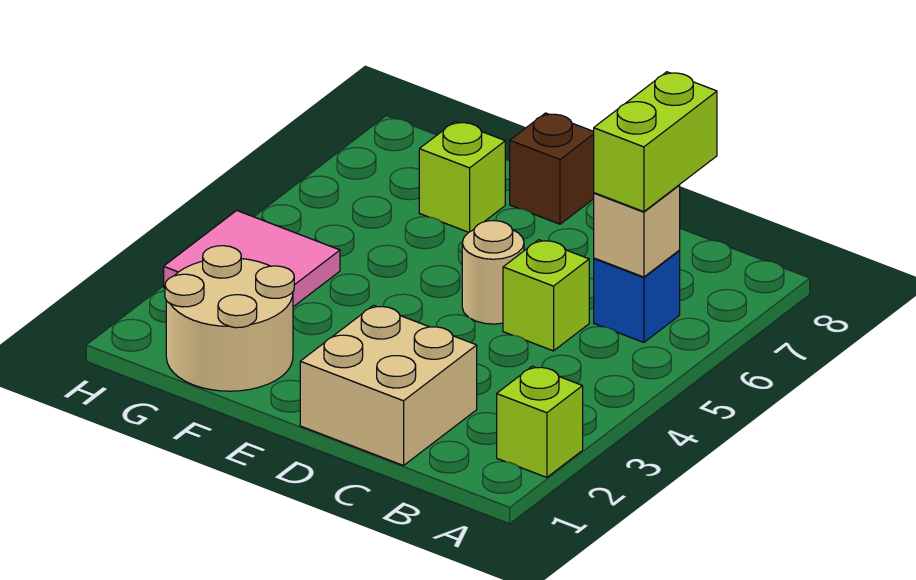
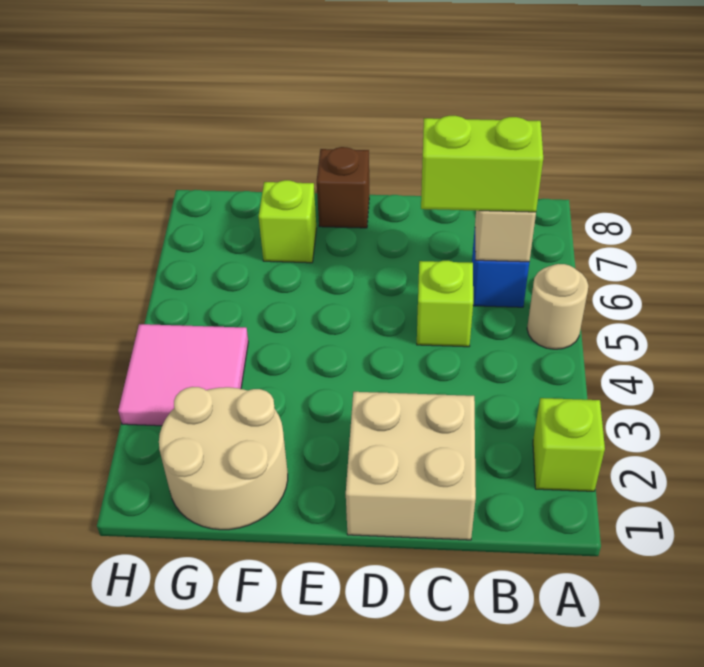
lime 1x2 brick [594,72,717,212] -> lime 1x2 brick turned to [421,116,543,212]
tan 1x1 round brick [462,221,524,324] -> tan 1x1 round brick moved to [527,264,588,349]

